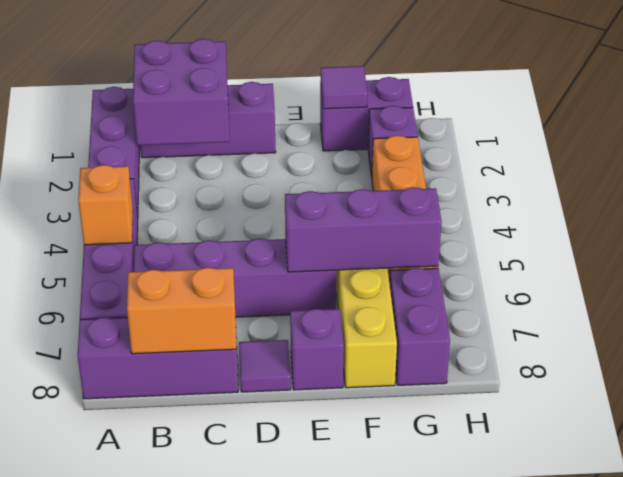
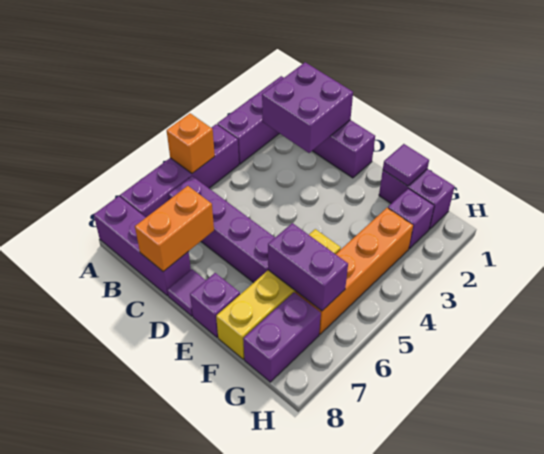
orange 1x2 brick [127,267,237,354] -> orange 1x2 brick turned to [135,186,214,272]
purple 1x3 brick [285,187,442,272] -> purple 1x2 brick [268,223,348,311]

